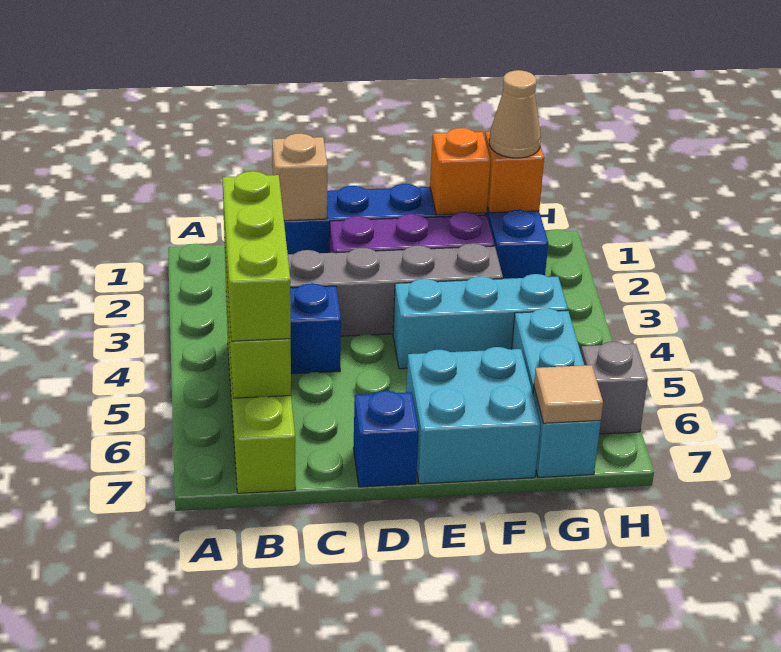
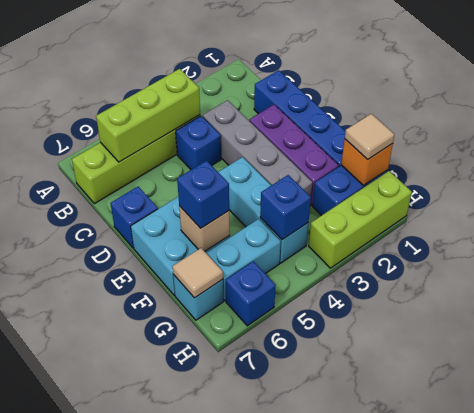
lime 1x3 brick [222,171,291,341] -> lime 1x3 brick moved to [309,171,412,268]
tan 1x1 brick [272,134,328,221] -> tan 1x1 brick moved to [179,206,230,251]
orange 1x1 brick [430,128,490,215] -> none
none -> blue 1x1 brick [177,161,229,228]
tan 1x1 cone [489,70,541,158] -> tan 1x1 tile [345,114,395,160]
none -> blue 1x1 brick [260,175,311,240]
grey 1x1 brick [581,342,648,434] -> blue 1x1 brick [226,261,276,326]

